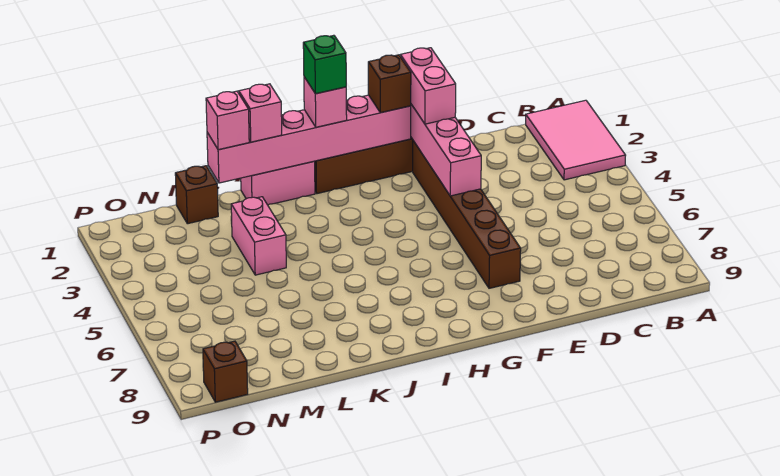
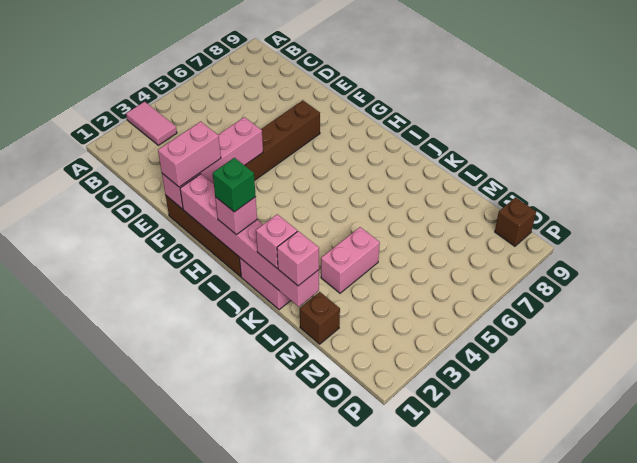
pink 2x3 tile [526,100,626,180] -> pink 1x2 tile [126,102,177,145]
brown 1x1 brick [368,55,411,113] -> none

